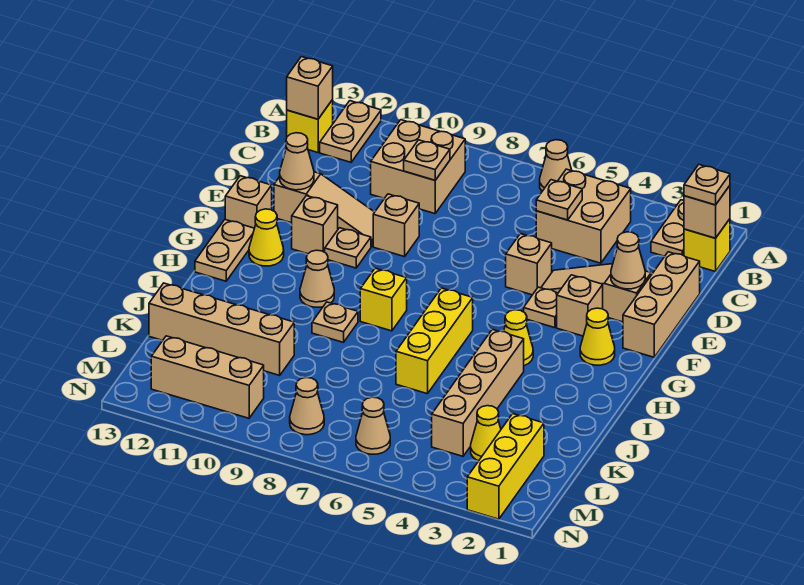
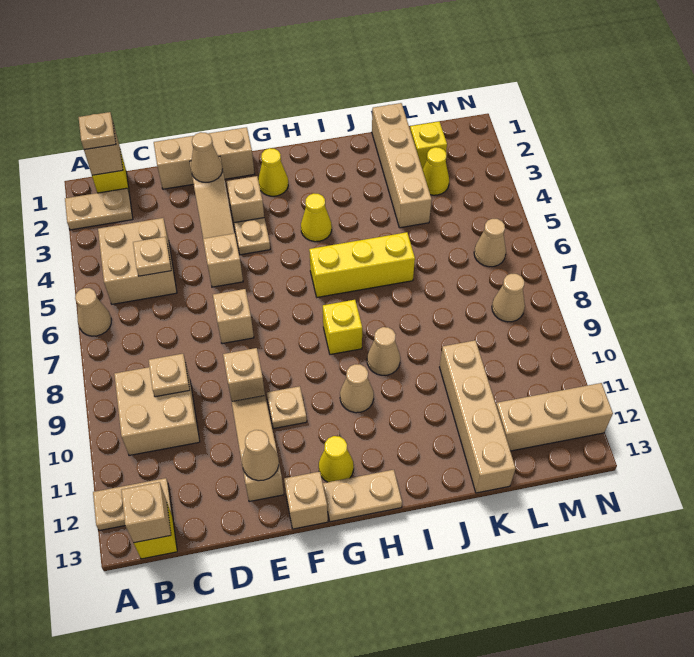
tan 1x1 brick [292,196,338,254] -> tan 1x1 brick moved to [213,289,254,344]
tan 1x4 brick [432,329,524,456] -> tan 1x4 brick turned to [372,103,432,228]
tan 1x1 plate [312,302,358,342] -> tan 1x1 cone [367,327,400,375]
yellow 1x3 brick [467,414,544,519] -> yellow 1x1 brick [410,121,447,170]
tan 1x3 brick [151,336,264,418] -> tan 1x3 brick turned to [496,383,613,451]

